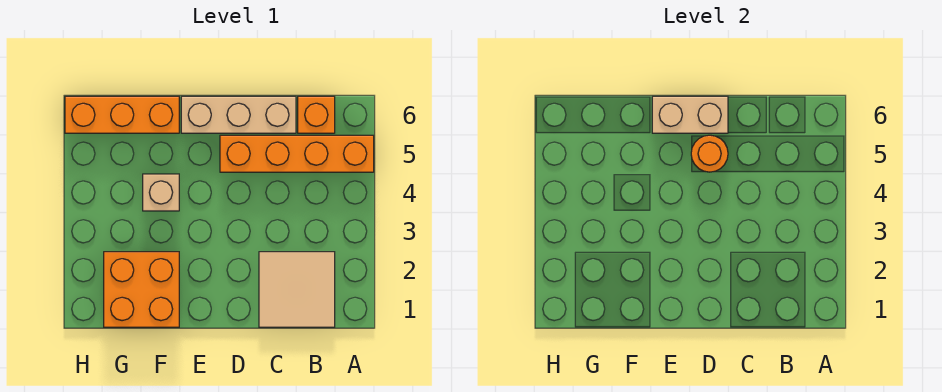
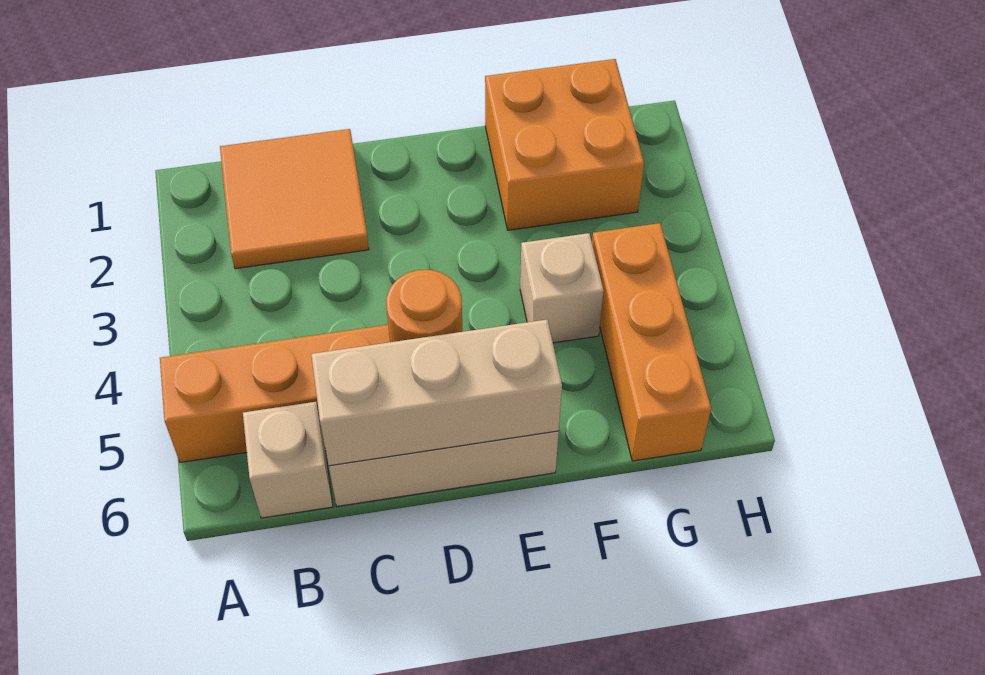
tan 2x2 tile [259,252,335,327] -> orange 2x2 tile [220,129,369,269]
orange 1x1 brick [298,96,335,133] -> tan 1x1 brick [243,402,333,518]
tan 1x2 brick [652,96,728,133] -> tan 1x3 brick [311,320,562,466]
orange 1x3 brick [65,96,179,133] -> orange 1x3 brick turned to [592,223,711,461]

